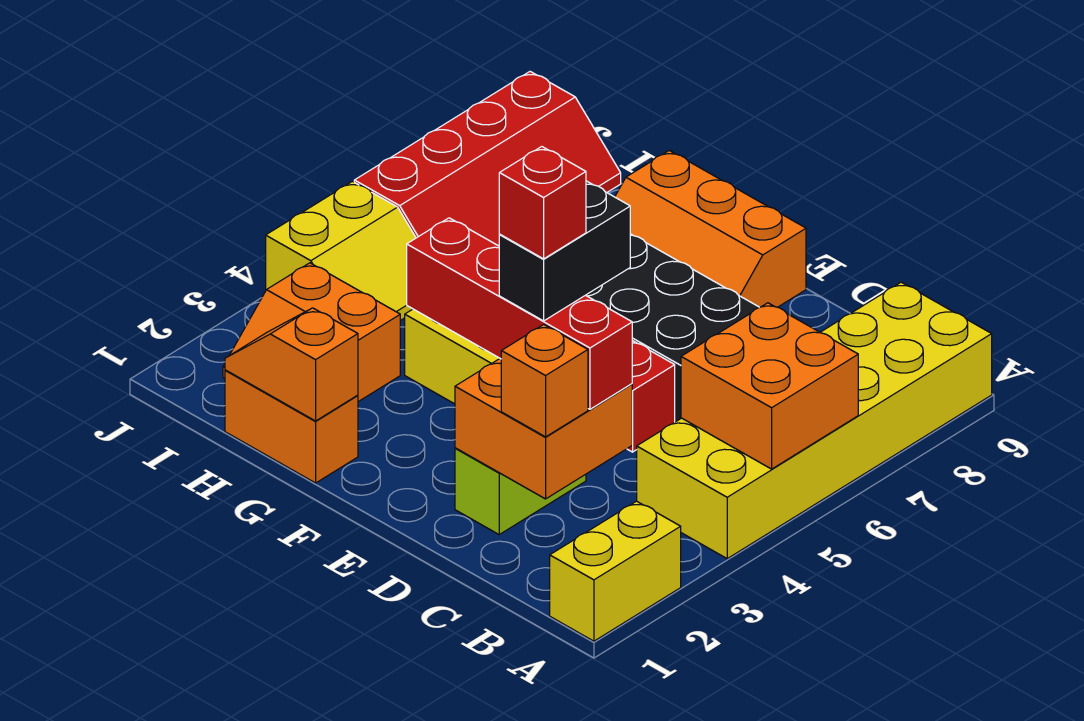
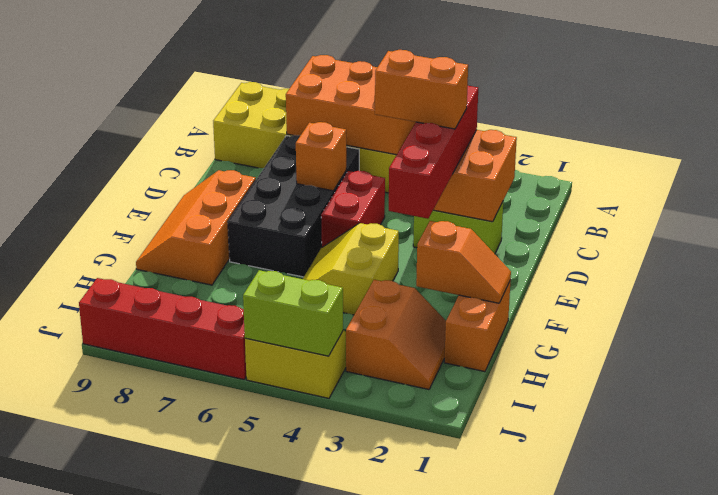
yellow 1x2 brick [550,501,681,641] -> none
orange 2x2 brick [681,303,858,469] -> orange 2x3 brick [286,55,416,155]
orange 1x1 brick [501,324,588,437] -> orange 1x1 brick moved to [296,122,347,191]
black 1x2 brick [499,181,630,321] -> orange 1x2 brick [375,50,468,129]
red 1x1 brick [499,147,586,259] -> none
orange 2x3 slope [615,151,806,307] -> orange 2x3 slope turned to [136,170,256,285]
orange 1x2 slope [225,308,358,421] -> orange 1x2 slope turned to [416,221,511,303]
none -> lime 1x2 brick [243,270,343,356]

